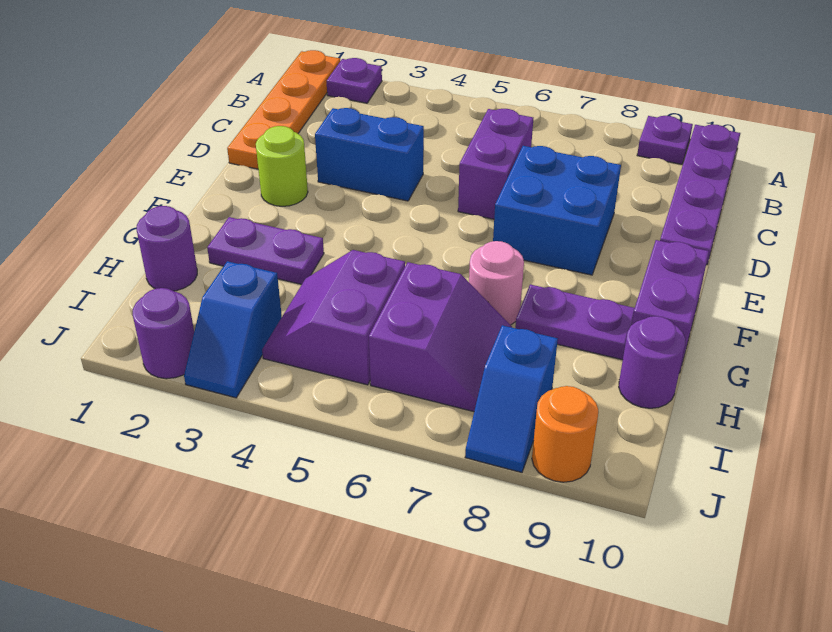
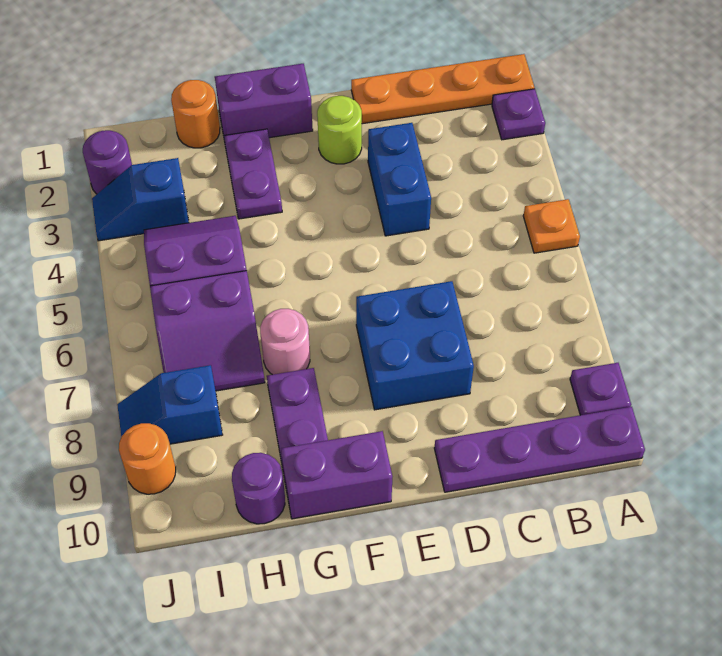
none -> orange 1x1 plate [523,199,580,253]
purple 1x2 brick [458,109,533,219] -> purple 1x2 brick moved to [215,64,313,141]
purple 1x1 round brick [137,206,197,291] -> orange 1x1 round brick [171,80,220,148]

